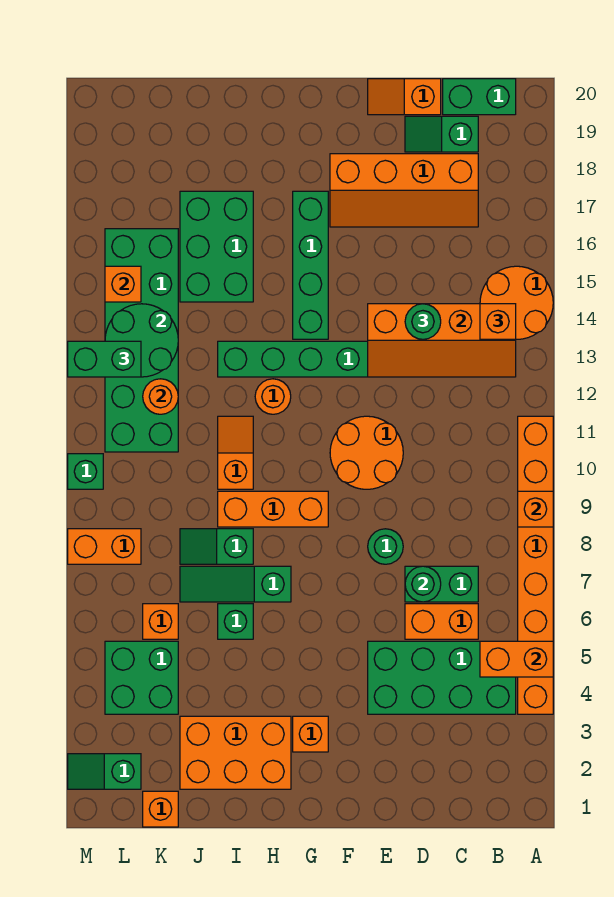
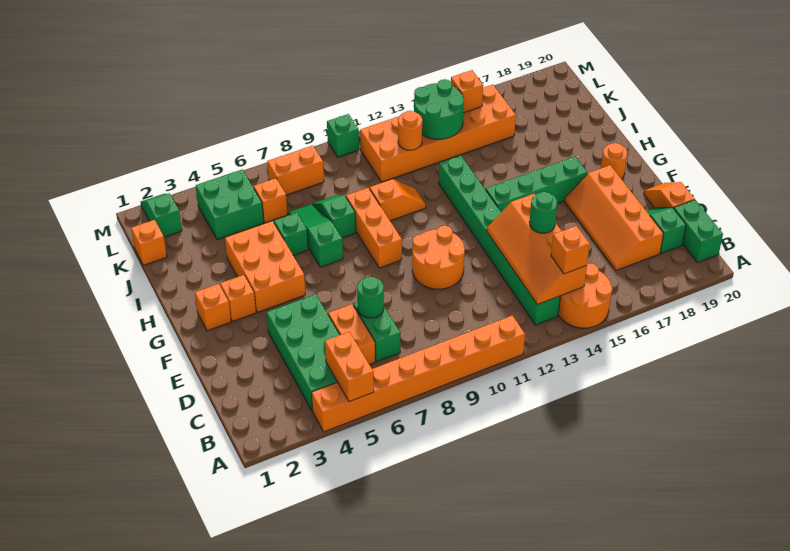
orange 1x1 brick [518,491,553,527] -> orange 1x1 brick moved to [195,284,231,331]
green 1x1 round brick [368,529,403,564] -> none
orange 2x3 brick [180,716,291,789] -> orange 2x3 brick moved to [225,221,305,312]
orange 1x1 round brick [255,379,291,414] -> orange 1x1 round brick moved to [601,143,627,179]
green 2x3 brick [180,191,253,302] -> none
green 2x6 brick [105,229,178,452] -> orange 2x6 brick [360,85,516,182]
orange 1x2 brick [68,529,141,564] -> orange 1x2 brick turned to [267,146,324,195]
green 1x2 brick [68,341,141,377] -> none

